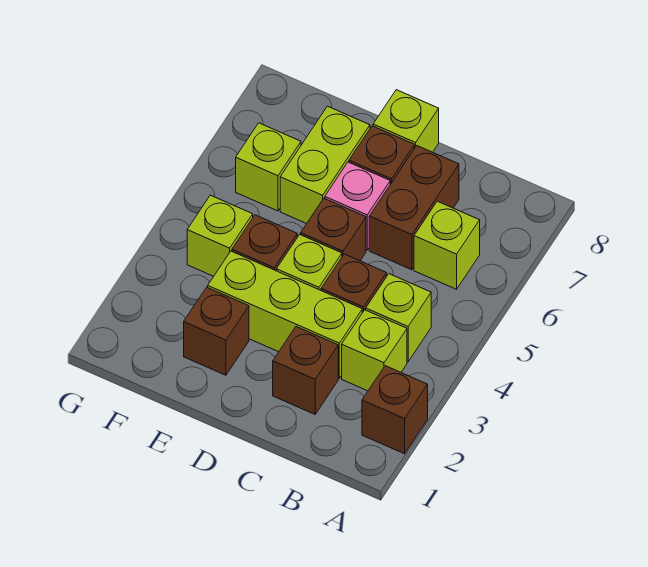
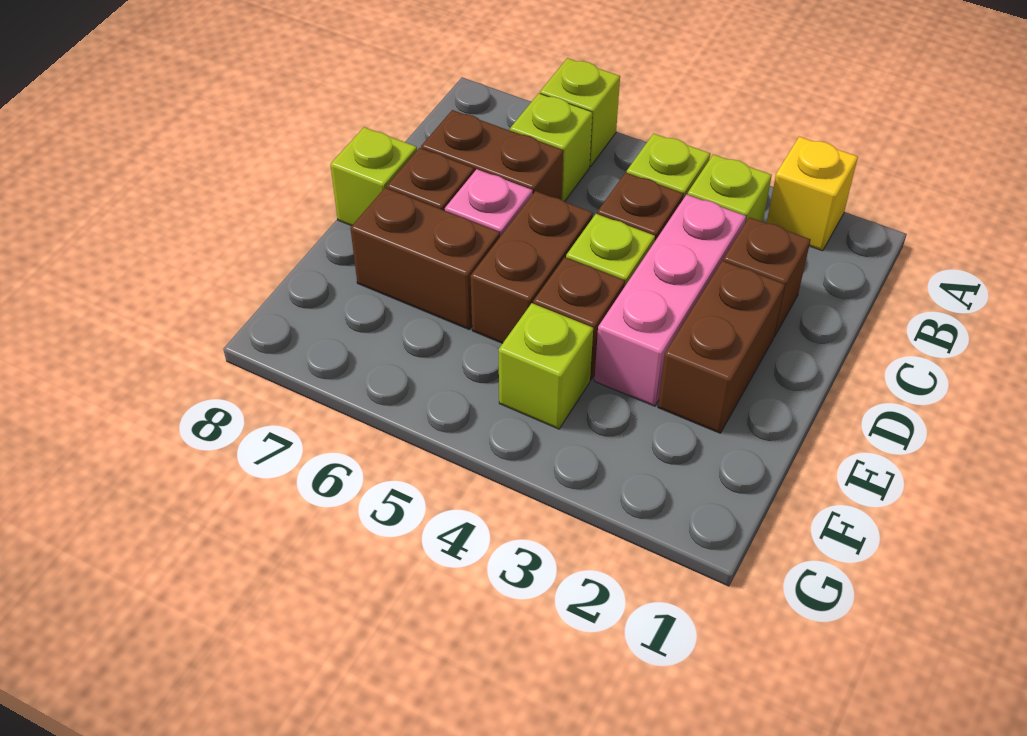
brown 1x1 brick [362,366,428,454] -> yellow 1x1 brick [767,137,858,251]
lime 1x3 brick [208,251,362,378] -> pink 1x3 brick [594,195,746,406]
brown 1x1 brick [301,199,366,261] -> brown 1x2 brick [471,191,593,343]
brown 1x1 brick [184,287,249,375] -> brown 1x2 brick [658,261,785,433]
lime 1x2 brick [280,106,370,224] -> brown 1x2 brick [350,188,500,330]
lime 1x1 brick [236,123,301,211] -> lime 1x1 brick moved to [540,58,620,167]

